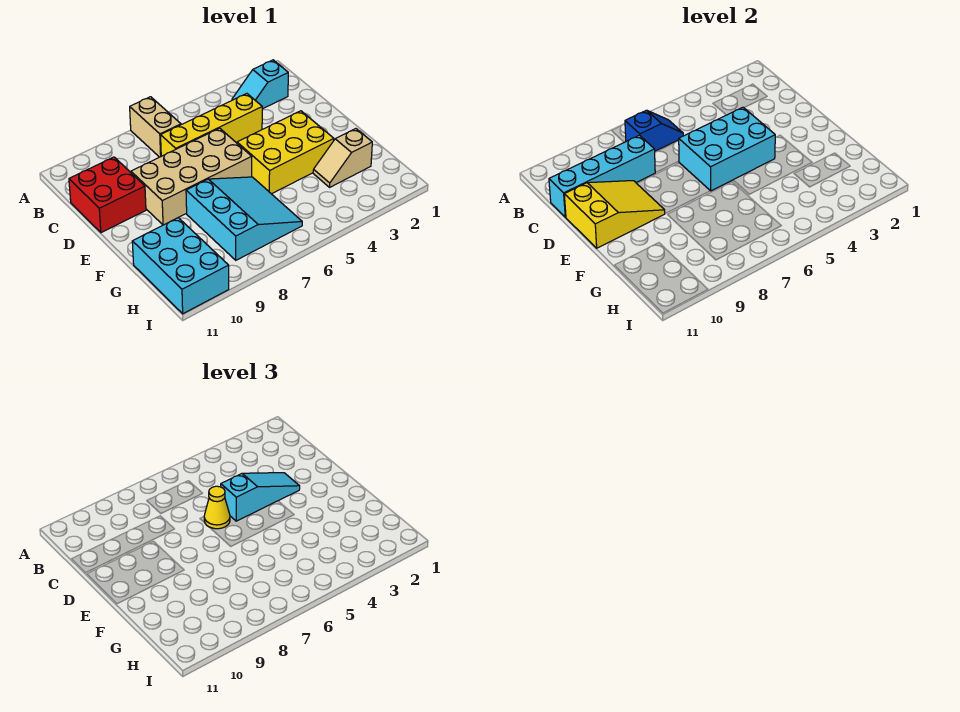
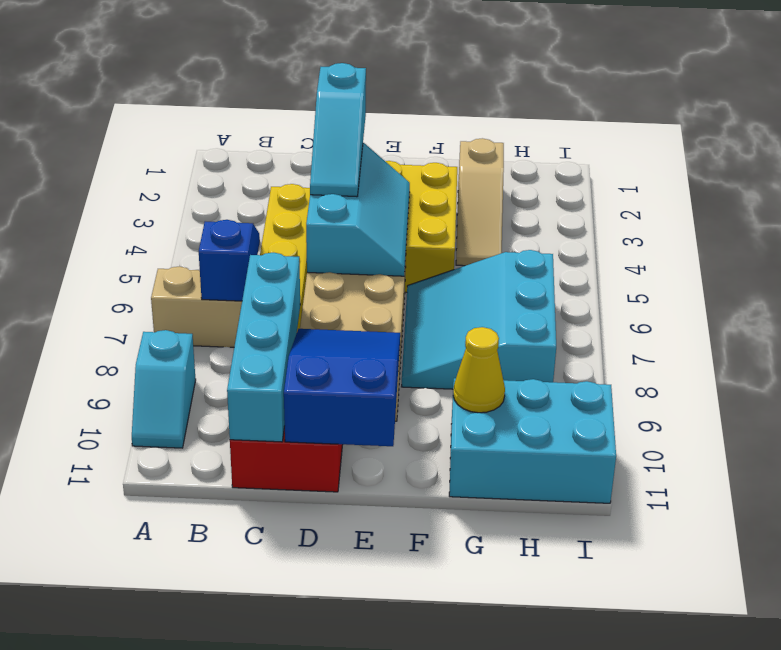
cyan 1x2 slope [232,60,288,109] -> cyan 1x2 slope moved to [132,330,196,448]
cyan 1x3 slope [221,473,300,521] -> cyan 1x3 slope turned to [310,63,366,197]
cyan 2x3 brick [679,107,776,191] -> cyan 2x3 slope [306,143,410,276]
yellow 1x1 cone [204,486,230,529] -> yellow 1x1 cone moved to [453,327,505,413]
yellow 2x3 slope [564,181,665,248] -> blue 2x3 slope [284,329,400,446]
cyan 3x3 slope [186,177,302,260] -> cyan 3x3 slope turned to [402,250,556,389]
tan 1x2 slope [313,129,372,187] -> tan 1x3 slope [456,138,504,266]

